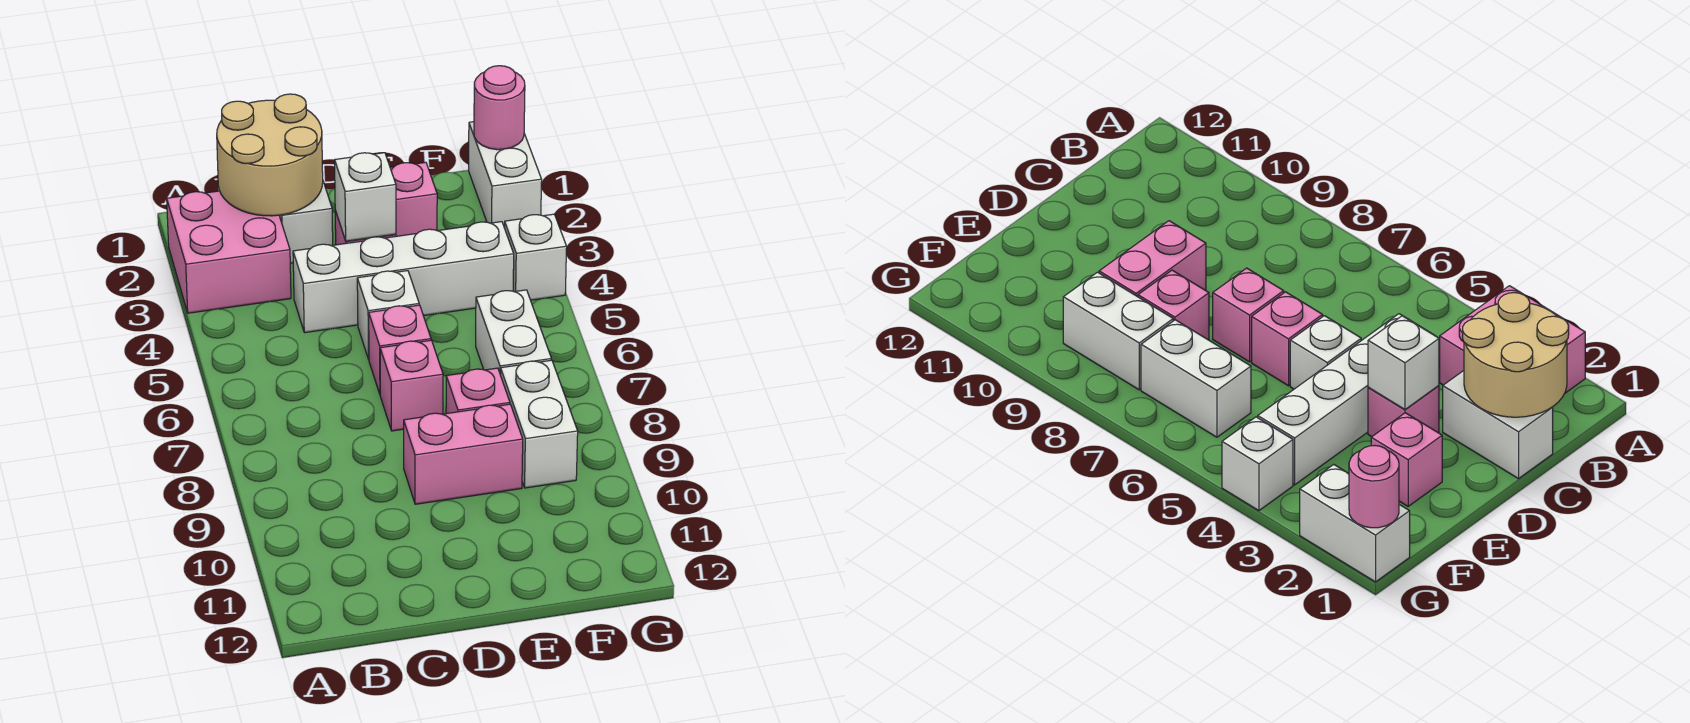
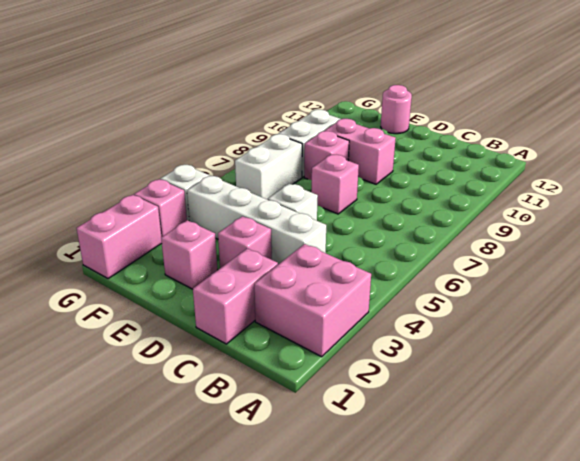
tan 2x2 round brick [217,94,323,216] -> none
white 1x2 brick [279,182,333,263] -> pink 1x2 brick [193,249,278,344]
white 1x1 brick [335,153,396,241] -> none
pink 1x1 brick [369,305,431,394] -> pink 1x1 brick moved to [134,179,187,237]
white 1x2 brick [469,122,542,228] -> pink 1x2 brick [77,195,162,279]
pink 1x1 round brick [474,66,525,150] -> pink 1x1 round brick moved to [381,85,412,134]

